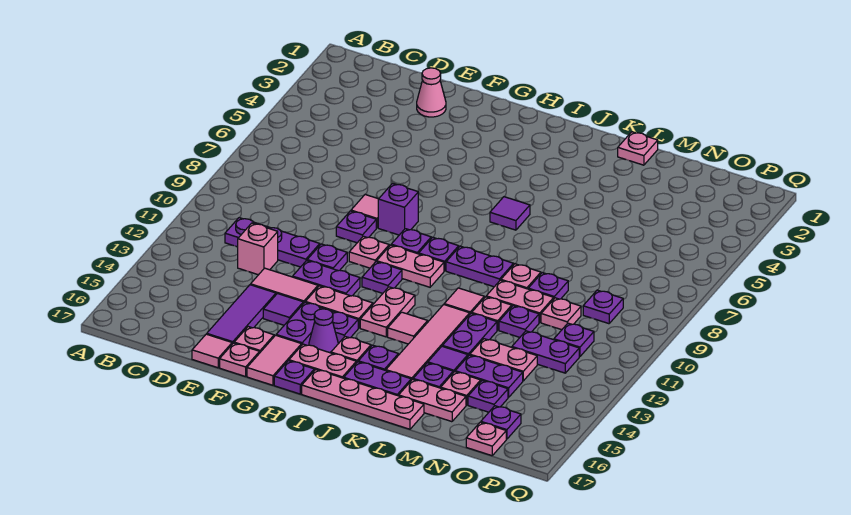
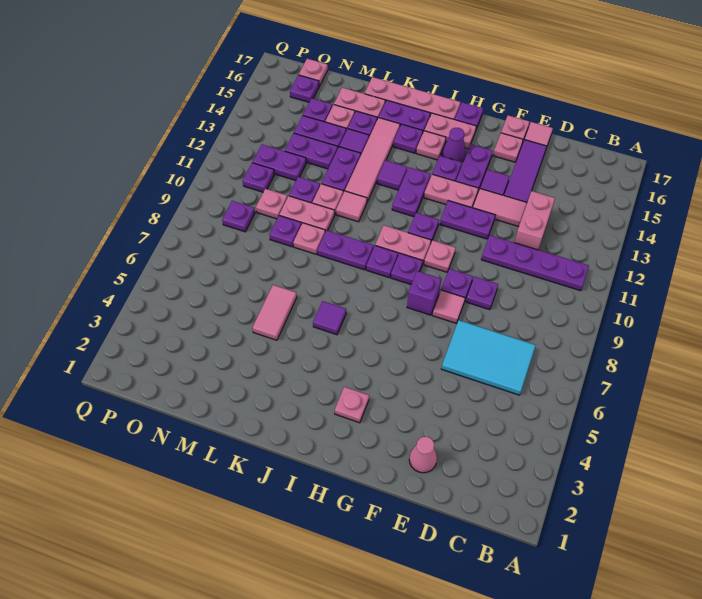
none -> cyan 2x3 tile [441,320,536,395]
purple 1x3 plate [225,218,320,267] -> purple 1x4 plate [481,235,589,291]
pink 1x1 brick [238,223,278,275] -> pink 1x2 brick [514,191,555,250]
purple 1x1 plate [307,244,347,271] -> purple 1x1 plate moved to [466,277,498,310]
pink 1x2 tile [247,335,302,385] -> pink 1x2 tile moved to [253,285,297,340]
pink 1x2 plate [360,287,415,337] -> purple 1x2 plate [392,167,431,217]
pink 1x1 tile [388,312,428,344] -> purple 1x1 tile [377,160,407,190]
pink 1x1 plate [618,132,658,165] -> pink 1x1 plate moved to [335,387,369,423]
pink 1x2 plate [470,339,537,381] -> purple 1x2 plate [285,133,338,169]

